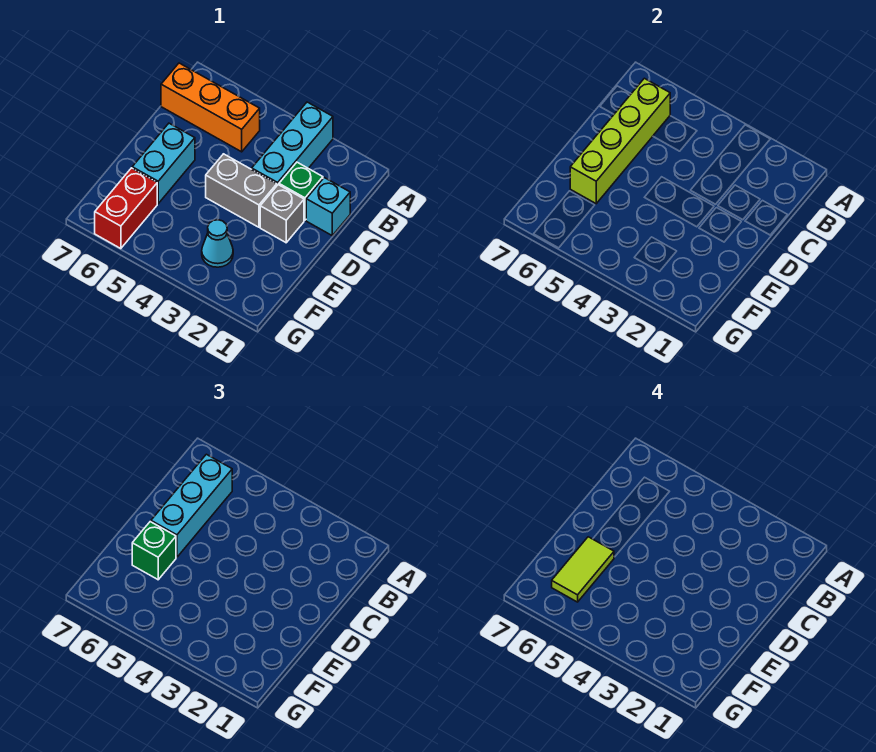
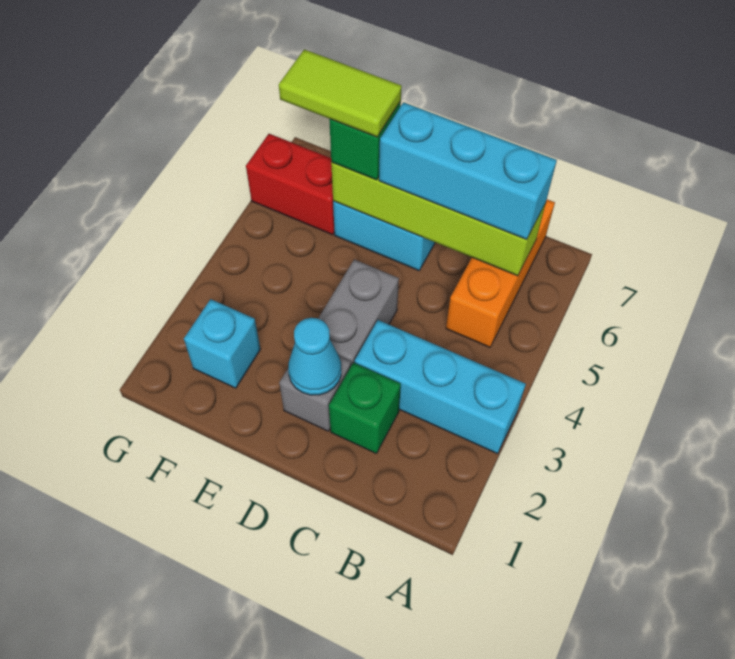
cyan 1x1 brick [306,178,350,235] -> cyan 1x1 brick moved to [184,299,260,388]
cyan 1x1 cone [202,220,233,267] -> cyan 1x1 cone moved to [288,318,341,395]

